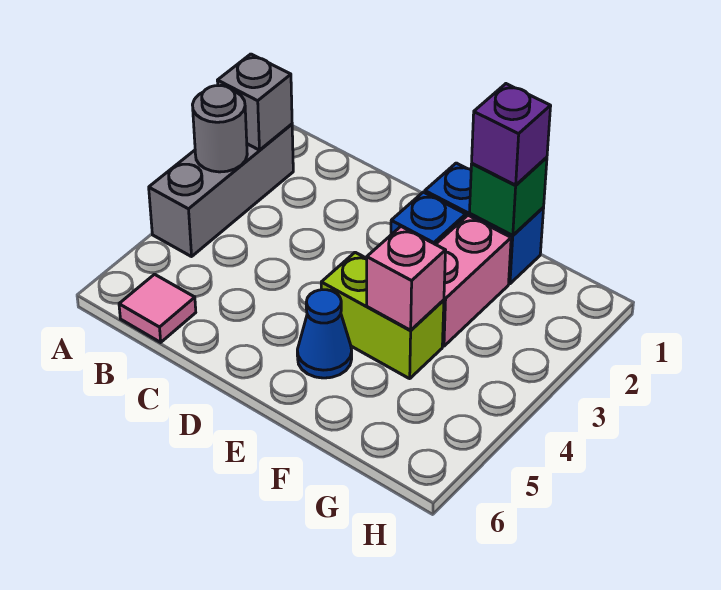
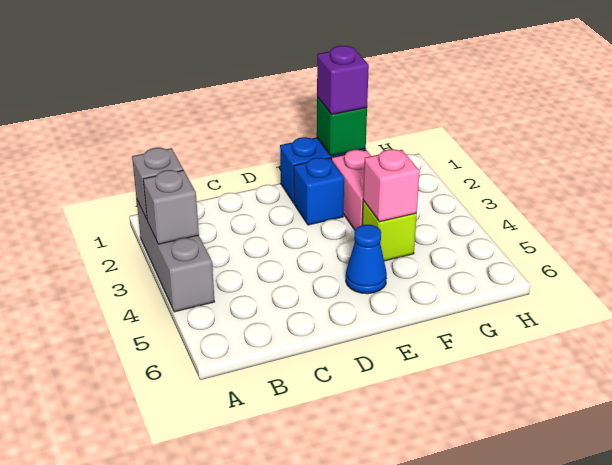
grey 1x1 round brick [192,86,247,172] -> grey 1x1 brick [143,170,199,244]
pink 1x1 tile [119,274,196,342] -> none
lime 1x2 brick [321,252,444,379] -> lime 1x1 brick [362,200,417,261]

